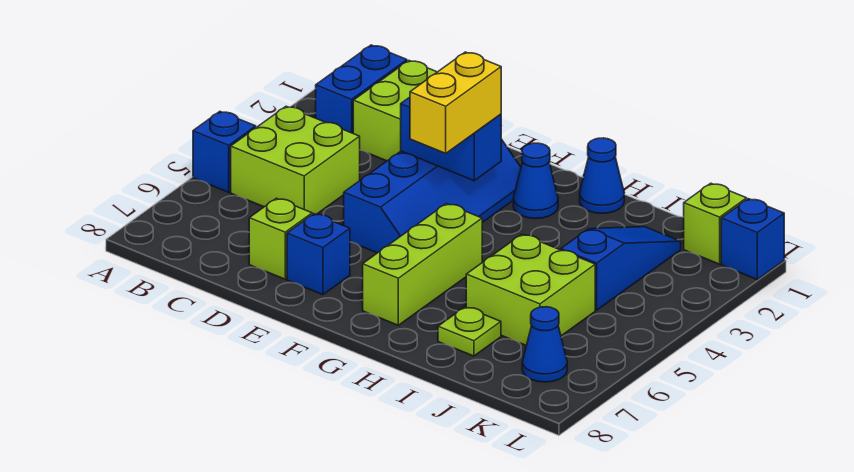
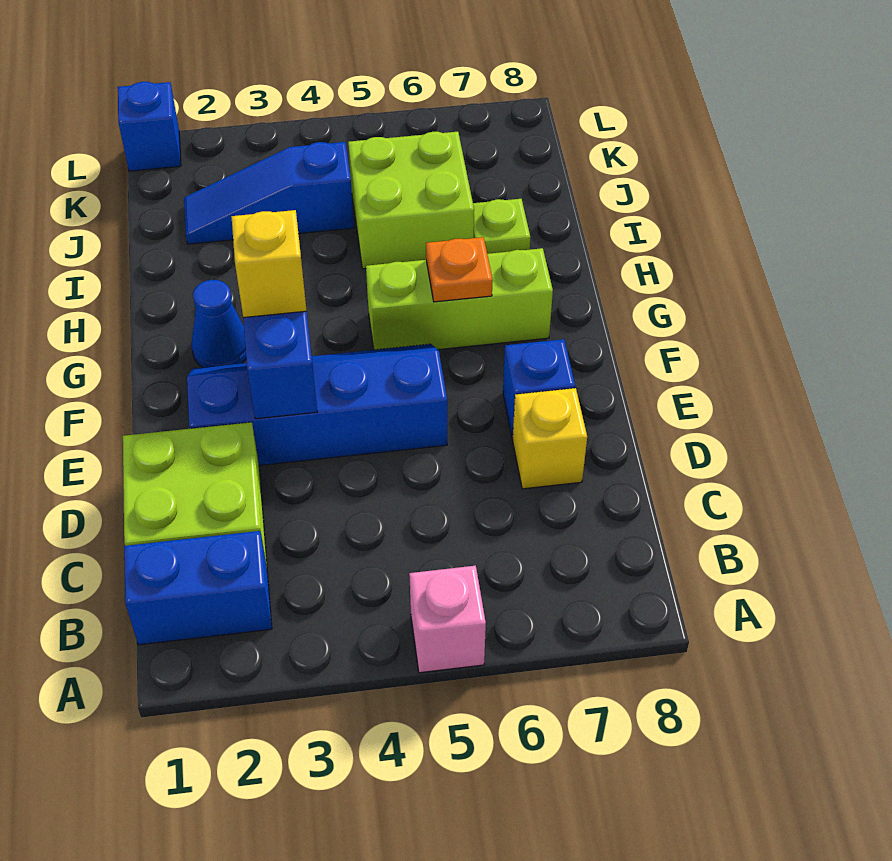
blue 1x1 brick [193,112,256,192] -> pink 1x1 brick [409,566,486,673]
lime 2x2 brick [231,106,360,215] -> none
lime 1x1 brick [249,198,312,279] -> yellow 1x1 brick [513,388,587,489]
yellow 1x2 brick [410,52,501,153] -> yellow 1x1 brick [231,210,307,318]
none -> orange 1x1 plate [426,237,493,302]
blue 1x1 cone [580,138,624,213] -> none
lime 1x1 brick [684,183,747,264] -> none
blue 1x1 cone [522,307,567,382] -> none

